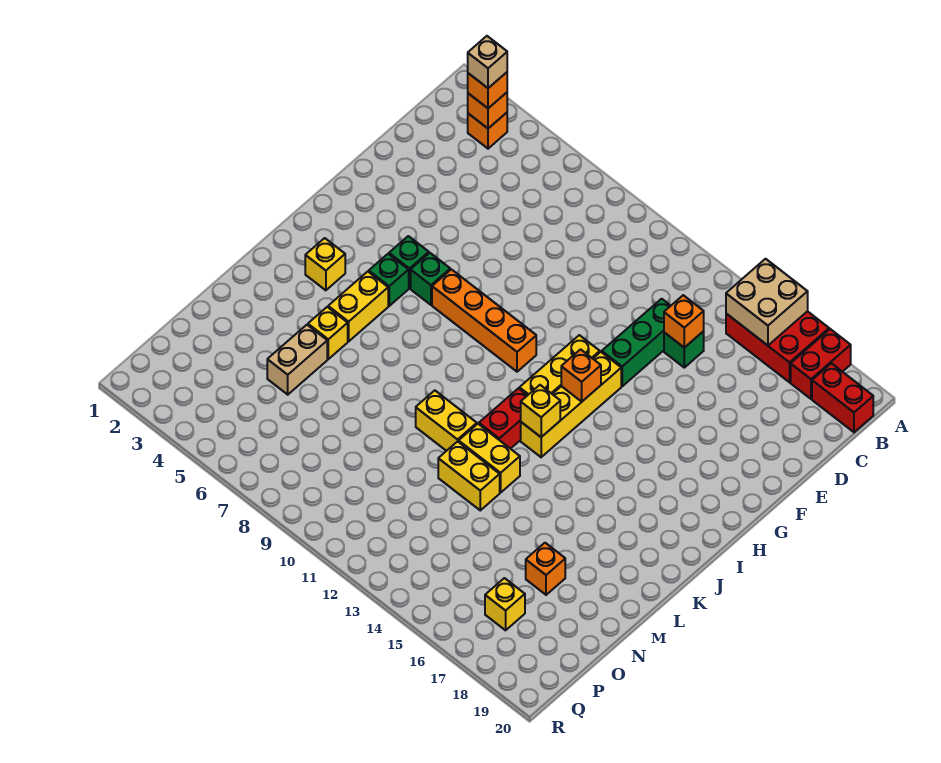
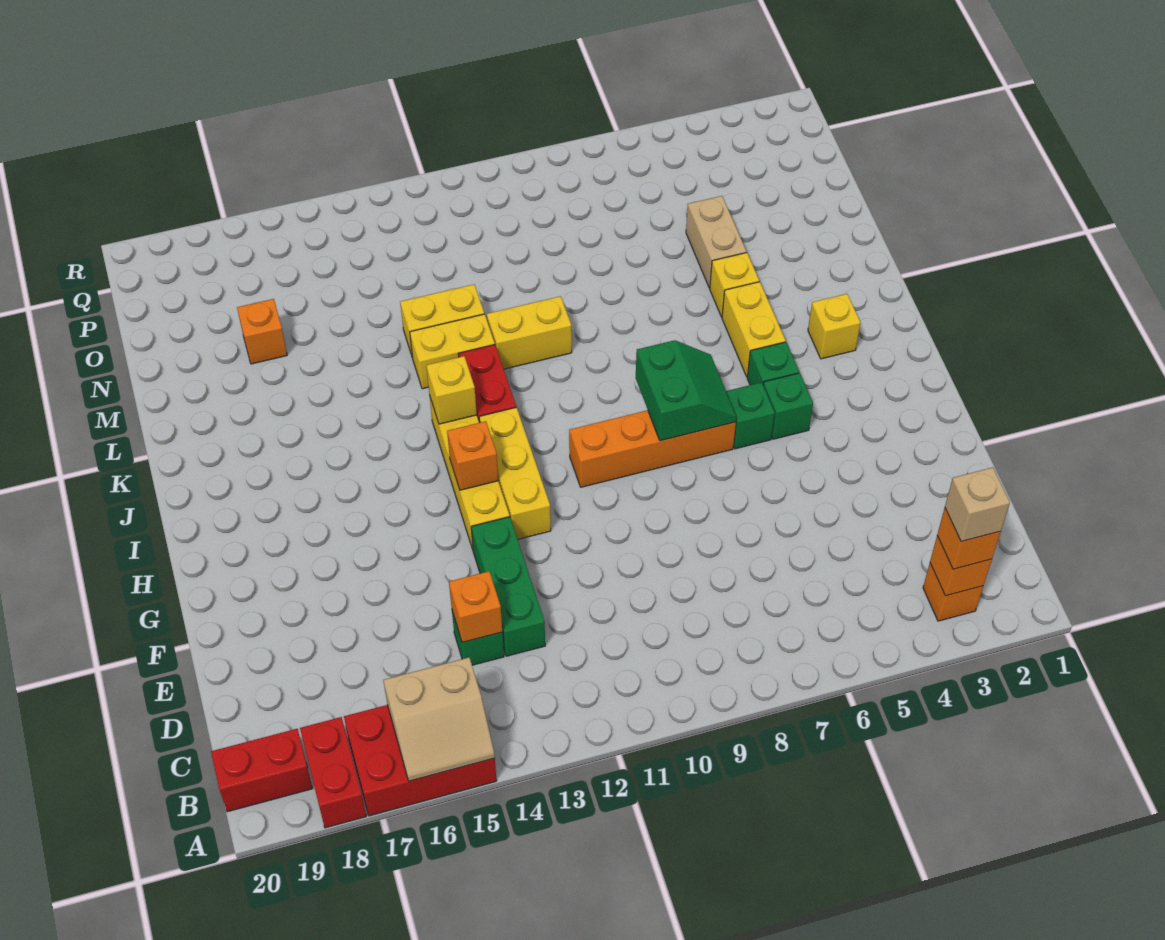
tan 2x2 brick [726,259,808,345] -> tan 2x2 slope [383,658,495,781]
none -> green 2x2 slope [636,340,736,441]
yellow 1x1 brick [485,578,525,630] -> none

